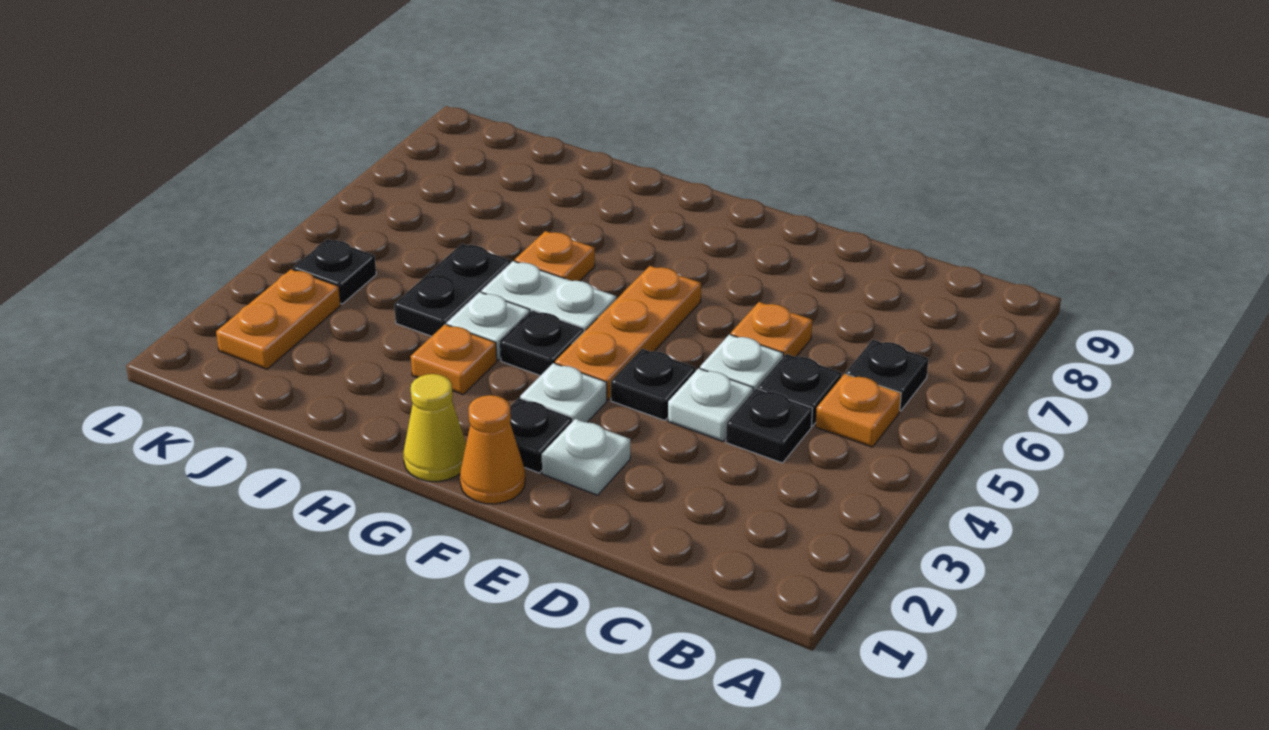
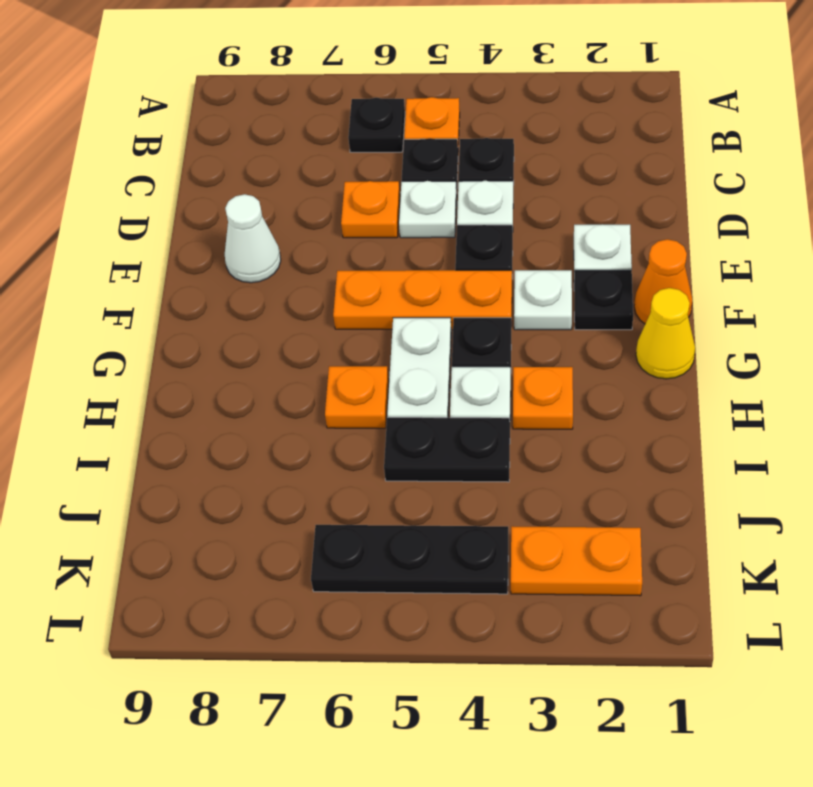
none -> white 1x1 cone [225,194,281,283]
black 1x1 plate [293,239,376,304] -> black 1x3 plate [311,525,508,594]

